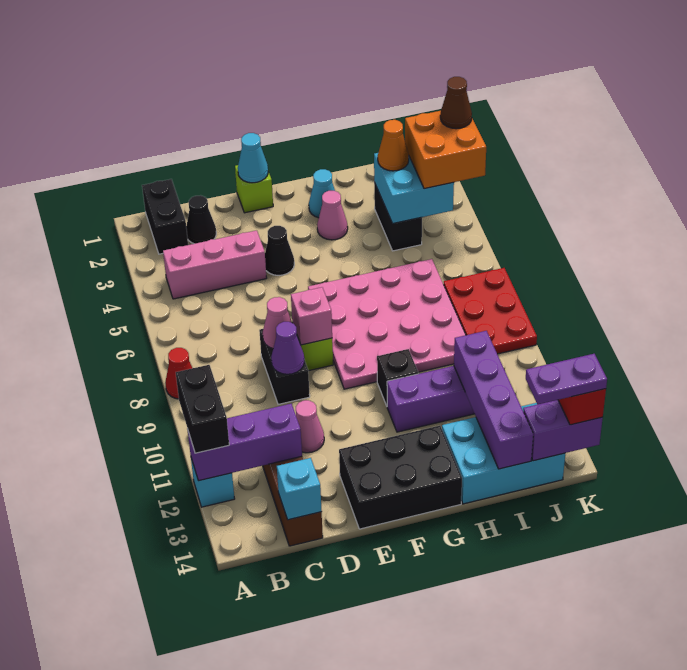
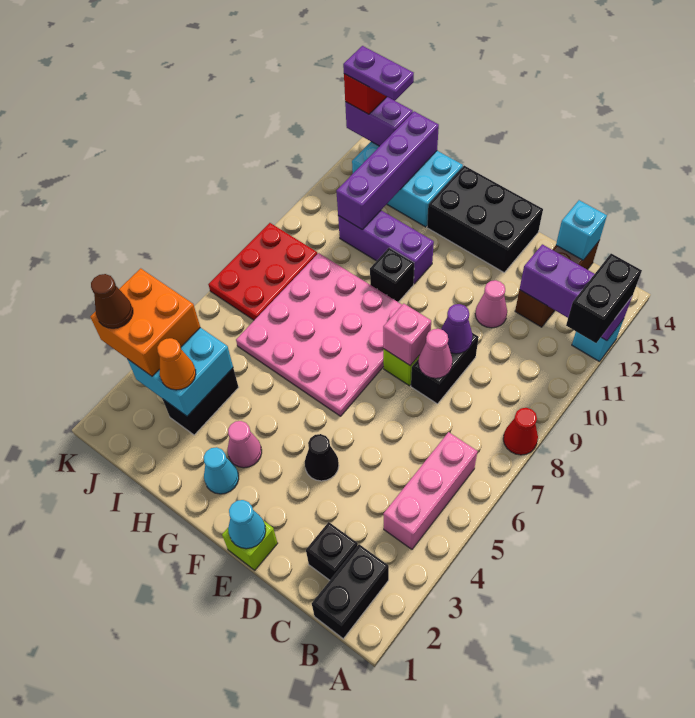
pink 1x3 brick [163,230,267,299] -> pink 1x3 brick turned to [383,432,477,549]
black 1x1 cone [186,195,216,244] -> black 1x1 brick [306,522,358,580]

